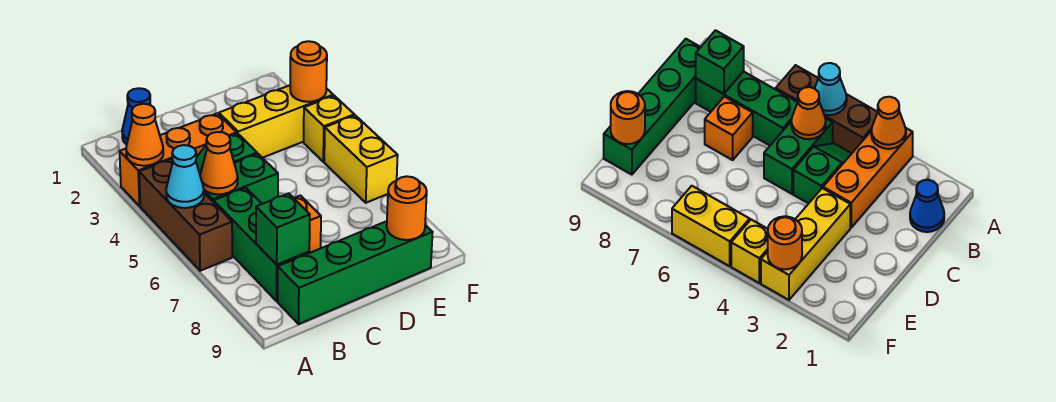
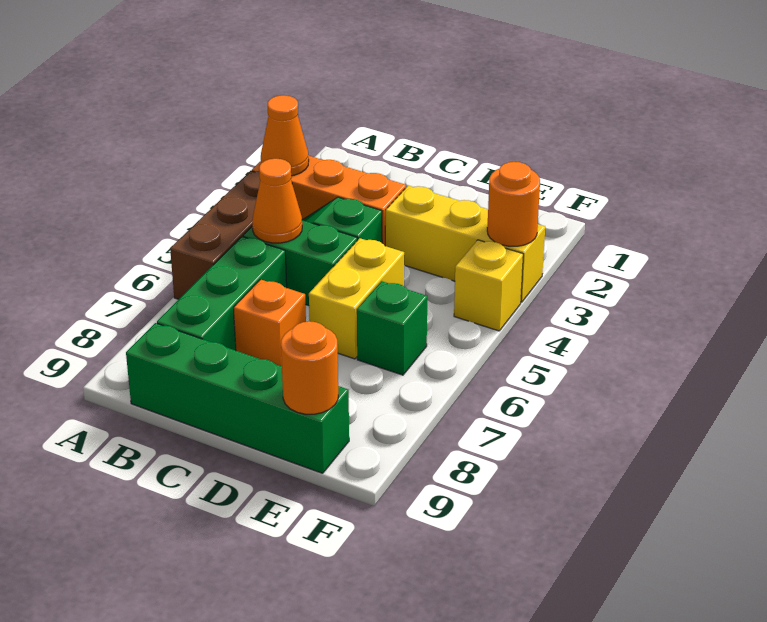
cyan 1x1 cone [166,145,204,208] -> none
blue 1x1 cone [122,88,150,144] -> none
green 1x1 brick [256,193,310,265] -> green 1x1 brick moved to [357,281,427,375]
yellow 1x2 brick [324,115,398,203] -> yellow 1x2 brick moved to [309,238,404,359]

